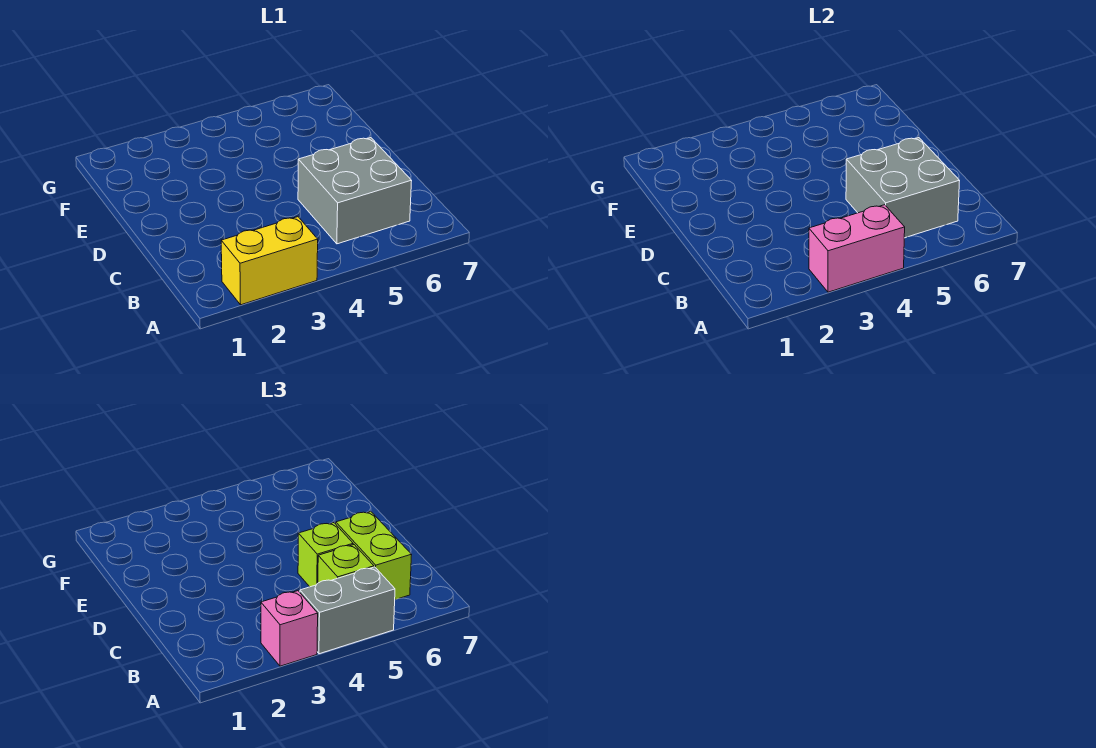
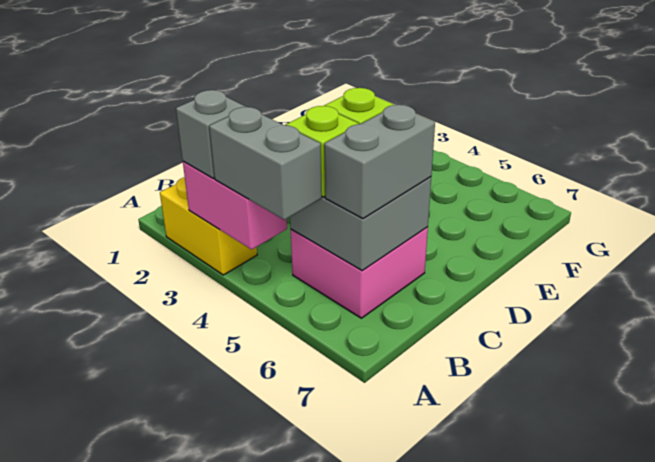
pink 1x1 brick [261,591,318,666] -> grey 1x1 brick [176,90,246,178]
grey 2x2 brick [298,138,412,244] -> pink 2x2 brick [291,227,428,318]
lime 1x2 brick [336,512,412,600] -> grey 1x2 brick [324,105,435,219]

